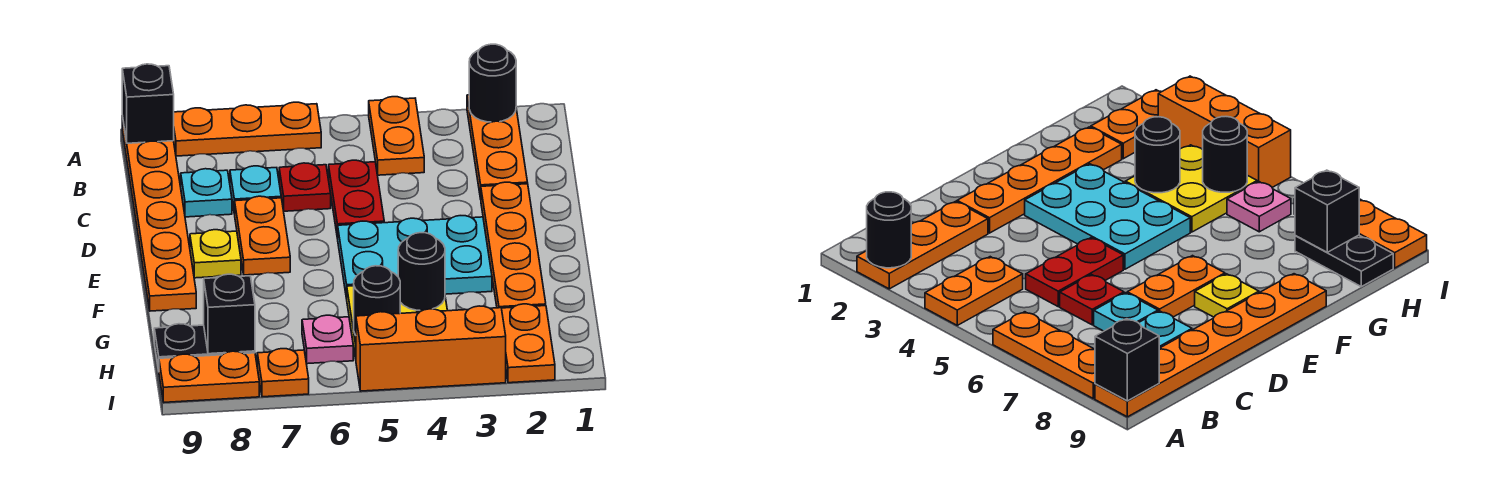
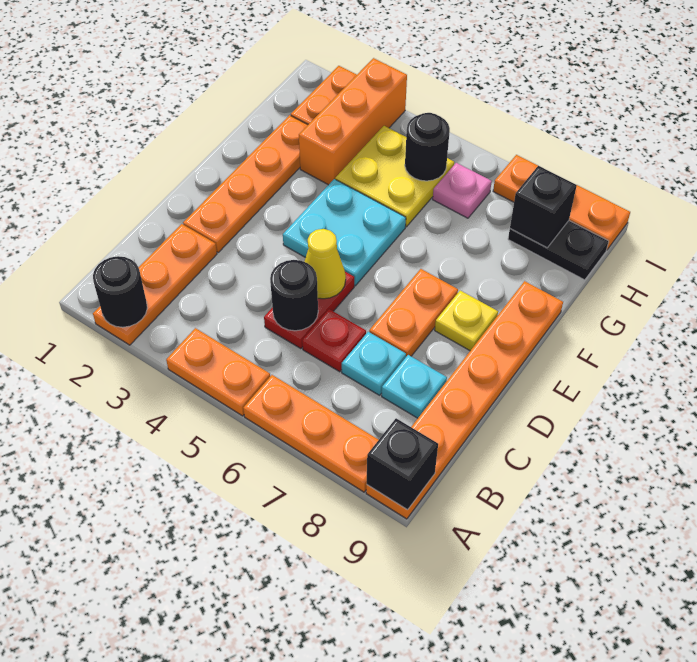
orange 1x2 plate [369,97,424,175] -> orange 1x2 plate turned to [166,328,270,416]
none -> yellow 1x1 cone [304,229,346,299]
cyan 2x3 plate [338,216,492,299] -> cyan 2x2 plate [283,179,406,286]
black 1x1 round brick [398,233,445,310] -> black 1x1 round brick moved to [270,260,318,331]
orange 1x3 brick [356,306,506,391] -> orange 1x3 brick turned to [299,58,407,185]

